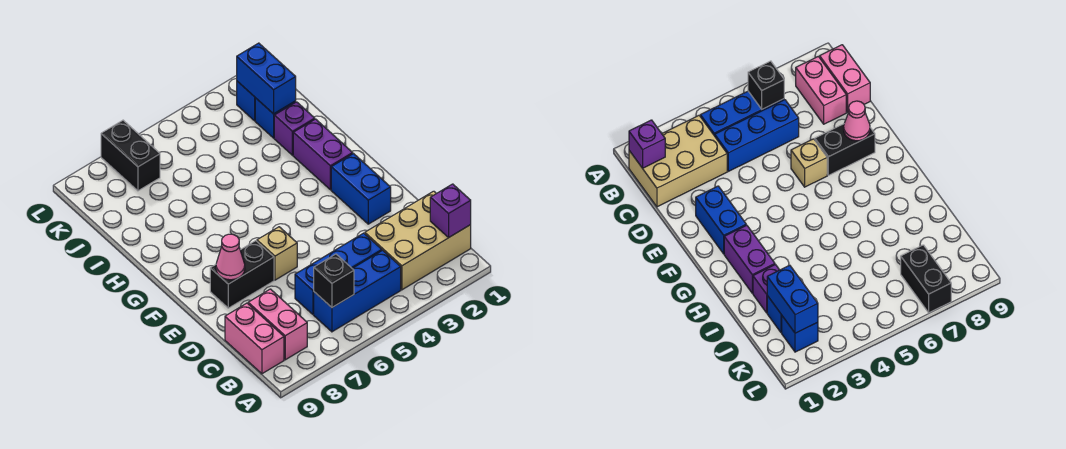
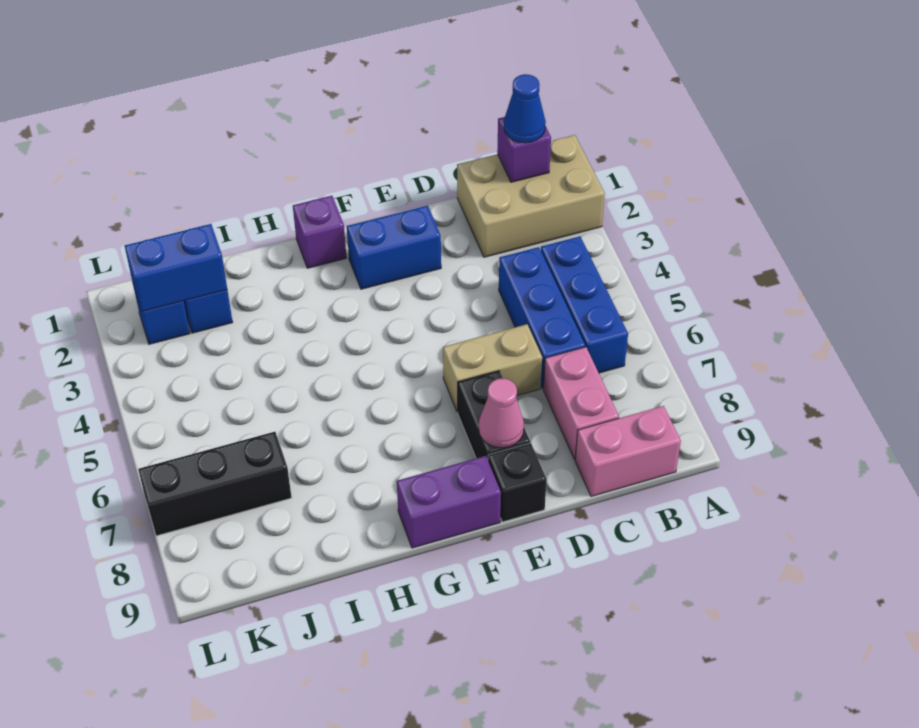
tan 2x3 brick [365,191,471,290] -> tan 2x3 brick turned to [457,135,605,257]
none -> blue 1x1 cone [504,74,546,143]
black 1x1 brick [314,254,354,307] -> black 1x1 brick moved to [488,443,547,522]
pink 1x2 brick [248,289,307,360] -> pink 1x2 brick turned to [543,347,619,459]
tan 1x1 brick [257,227,297,280] -> tan 1x2 brick [443,324,542,412]
purple 1x2 brick [293,119,353,190] -> purple 1x2 brick moved to [397,456,501,548]
purple 1x1 brick [274,102,315,155] -> purple 1x1 brick moved to [293,196,346,268]
black 1x2 brick [101,120,160,191] -> black 1x3 brick [138,432,292,536]

